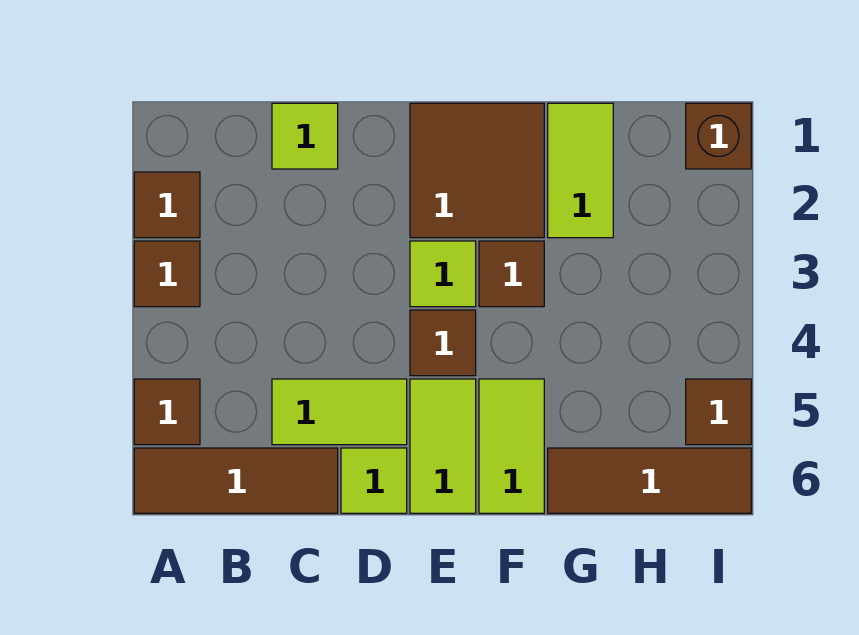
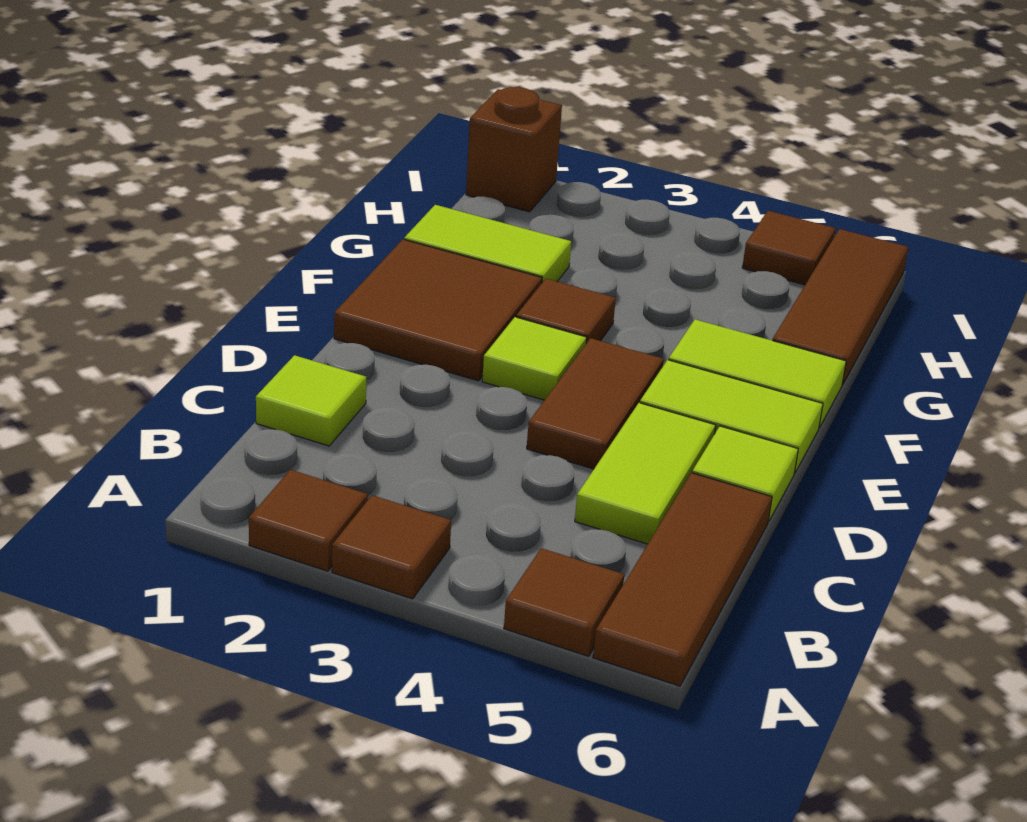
brown 1x1 tile [410,310,476,376] -> brown 1x2 tile [527,338,664,469]

